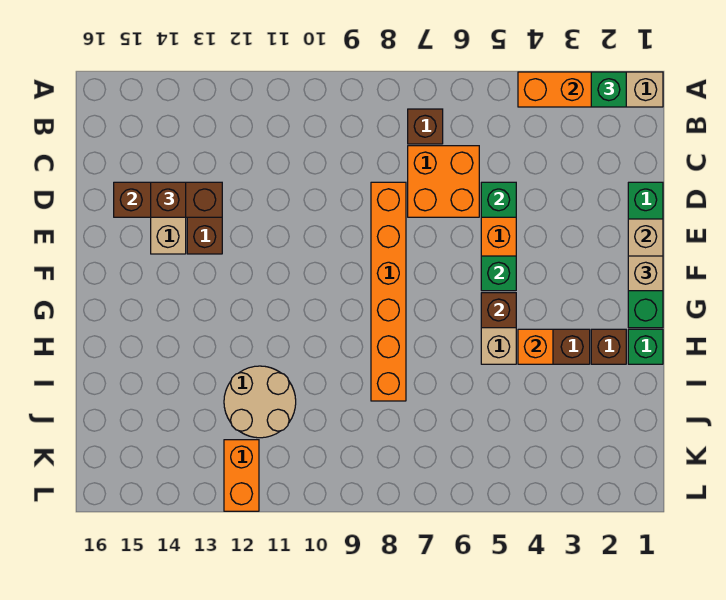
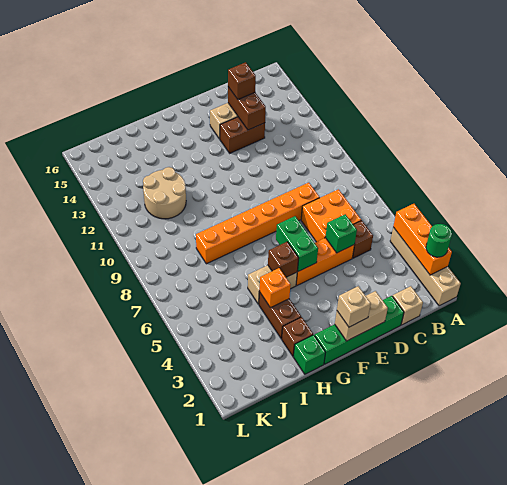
green 1x1 brick [591,72,626,107] -> green 1x1 round brick [426,224,452,257]
brown 1x1 brick [408,109,443,144] -> brown 1x1 brick moved to [352,220,373,258]
none -> tan 1x1 brick [393,286,423,325]
brown 1x3 brick [114,182,222,217] -> brown 1x2 brick [228,87,266,130]
green 1x1 brick [481,256,516,291] -> green 1x2 brick [276,216,318,271]
orange 1x2 brick [224,440,259,511] -> none

